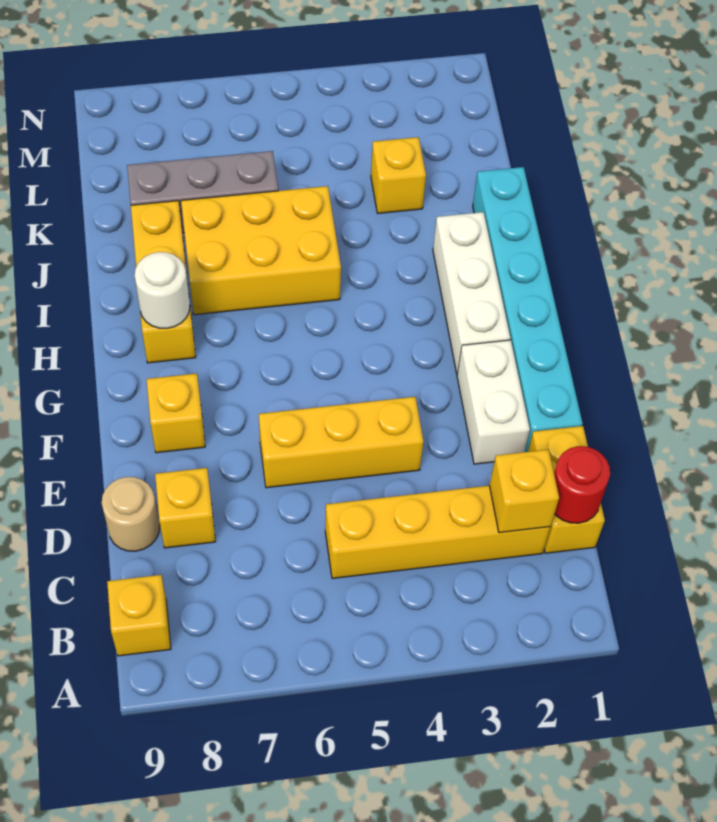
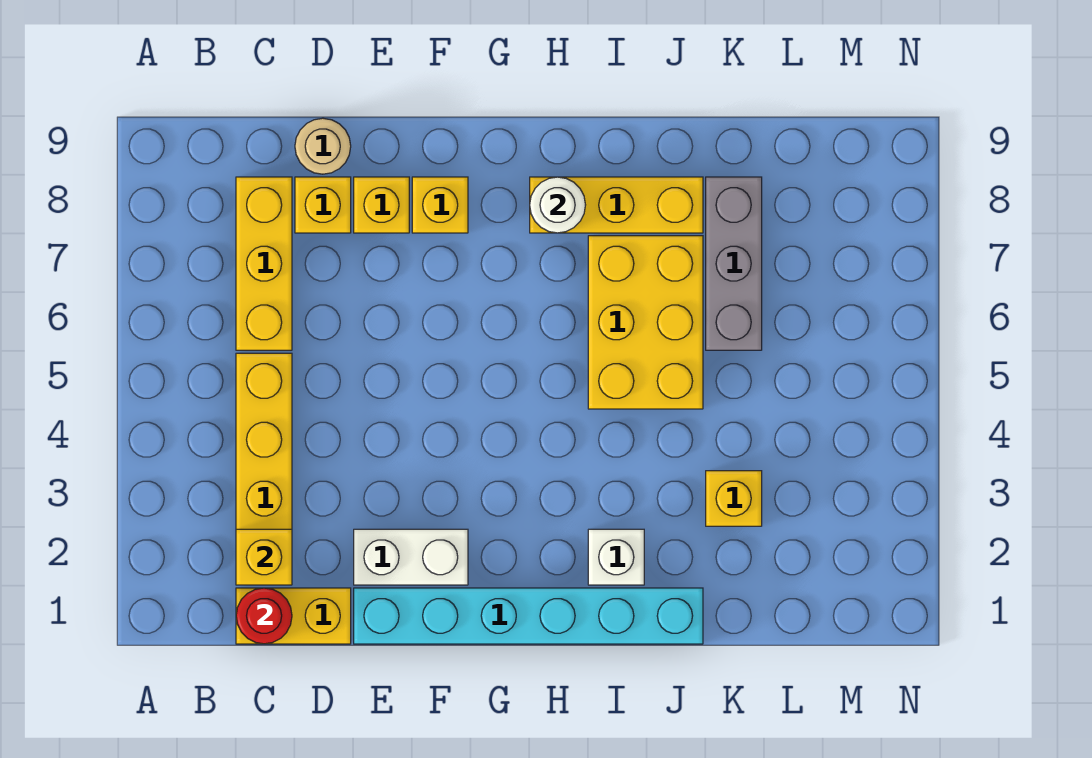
yellow 1x1 brick [107,575,171,656] -> yellow 1x1 brick moved to [354,177,409,233]
yellow 1x3 brick [259,397,424,488] -> yellow 1x3 brick moved to [236,177,292,350]
white 1x3 brick [433,212,510,374] -> white 1x1 brick [588,529,644,585]

